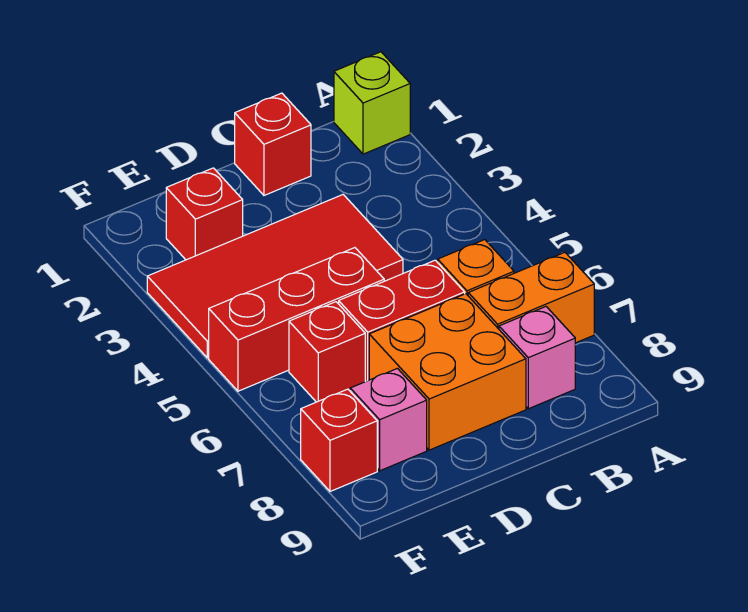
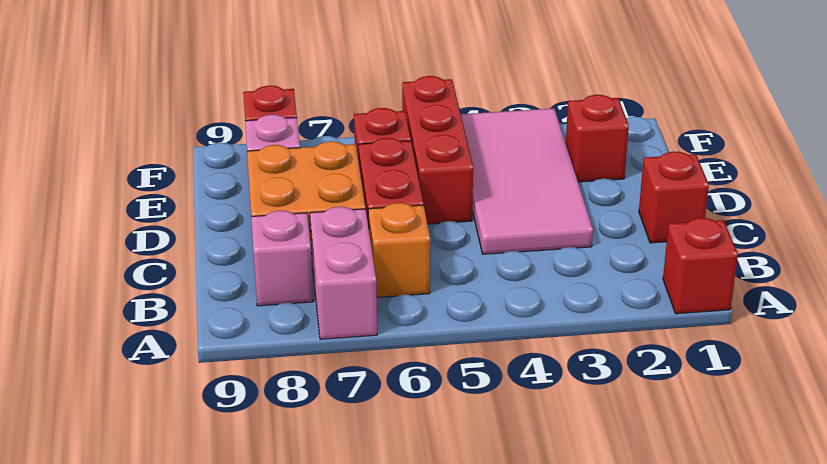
lime 1x1 brick [334,52,410,154] -> red 1x1 brick [663,218,738,314]
orange 1x2 brick [468,252,594,343] -> pink 1x2 brick [310,207,377,339]
red 2x4 tile [147,195,403,358] -> pink 2x4 tile [461,108,593,254]

